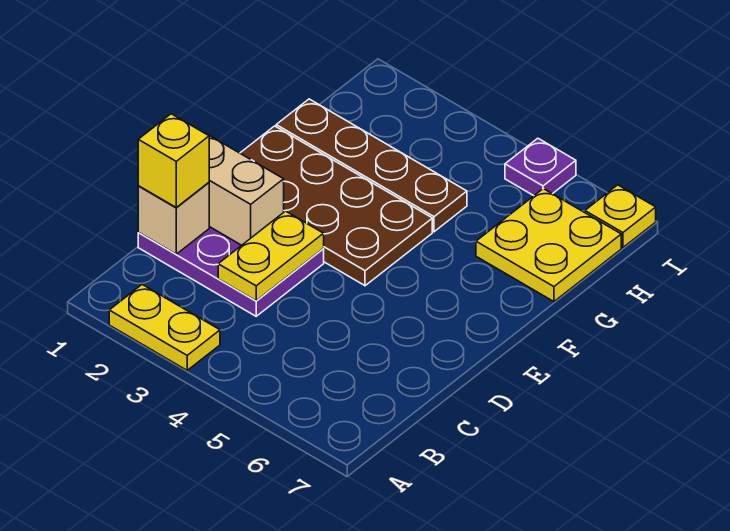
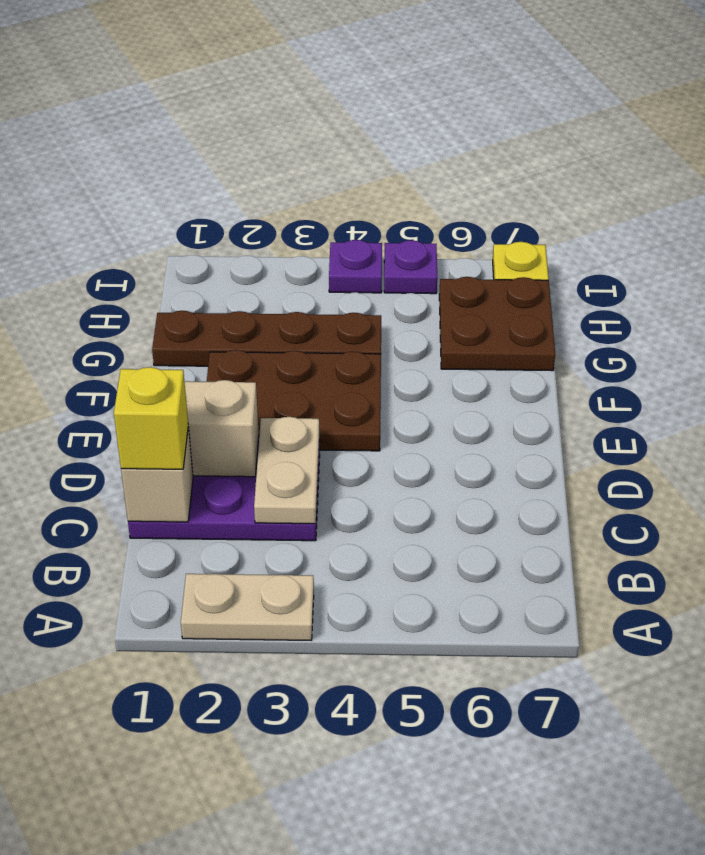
yellow 1x2 plate [109,285,220,370] -> tan 1x2 plate [181,574,314,640]
yellow 1x2 plate [218,211,324,301] -> tan 1x2 plate [254,417,319,524]
brown 2x4 plate [240,126,432,286] -> brown 2x3 plate [207,350,381,451]
yellow 2x2 plate [476,189,621,302] -> brown 2x2 plate [439,277,555,371]
none -> purple 1x1 plate [329,240,382,293]

